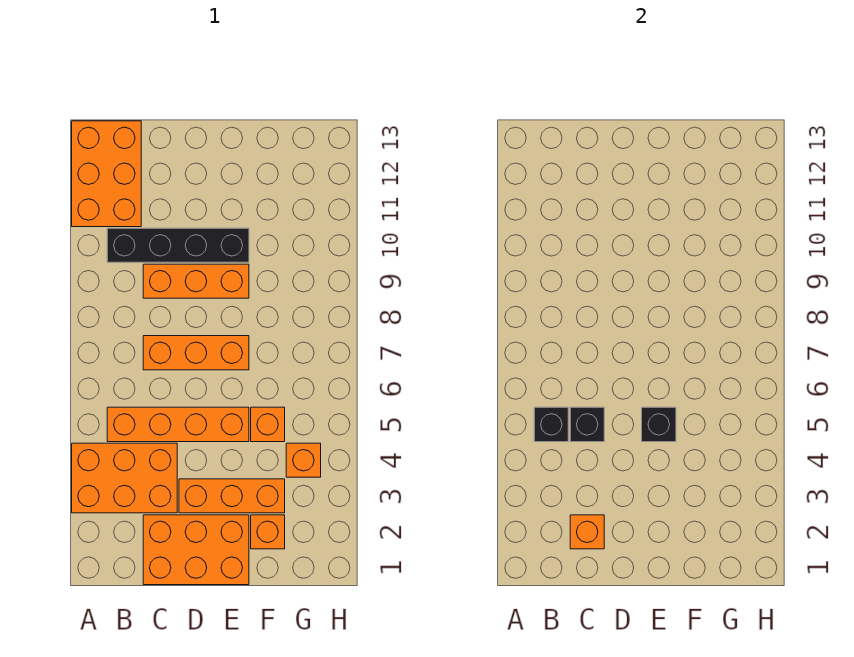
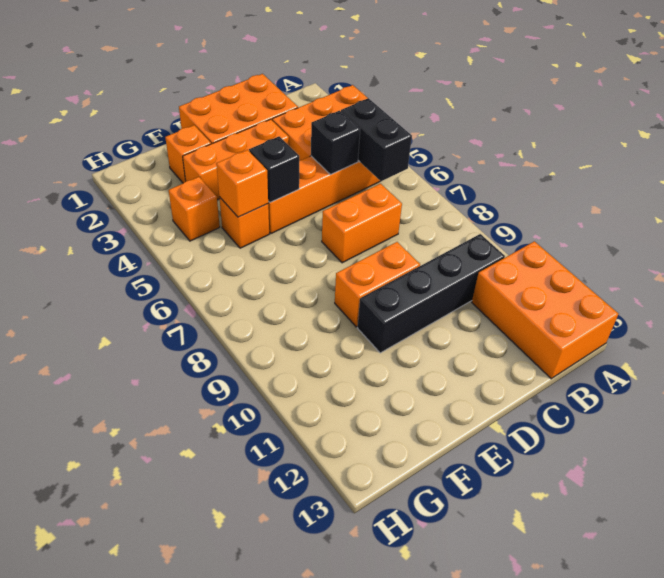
black 1x1 brick [534,407,568,442] -> black 1x2 brick [341,98,412,181]
orange 1x1 brick [570,515,604,549] -> orange 1x1 brick moved to [216,150,268,217]
orange 1x3 brick [143,336,249,370] -> orange 1x2 brick [322,184,402,263]
orange 1x3 brick [143,264,249,298] -> orange 1x2 brick [335,242,420,327]

